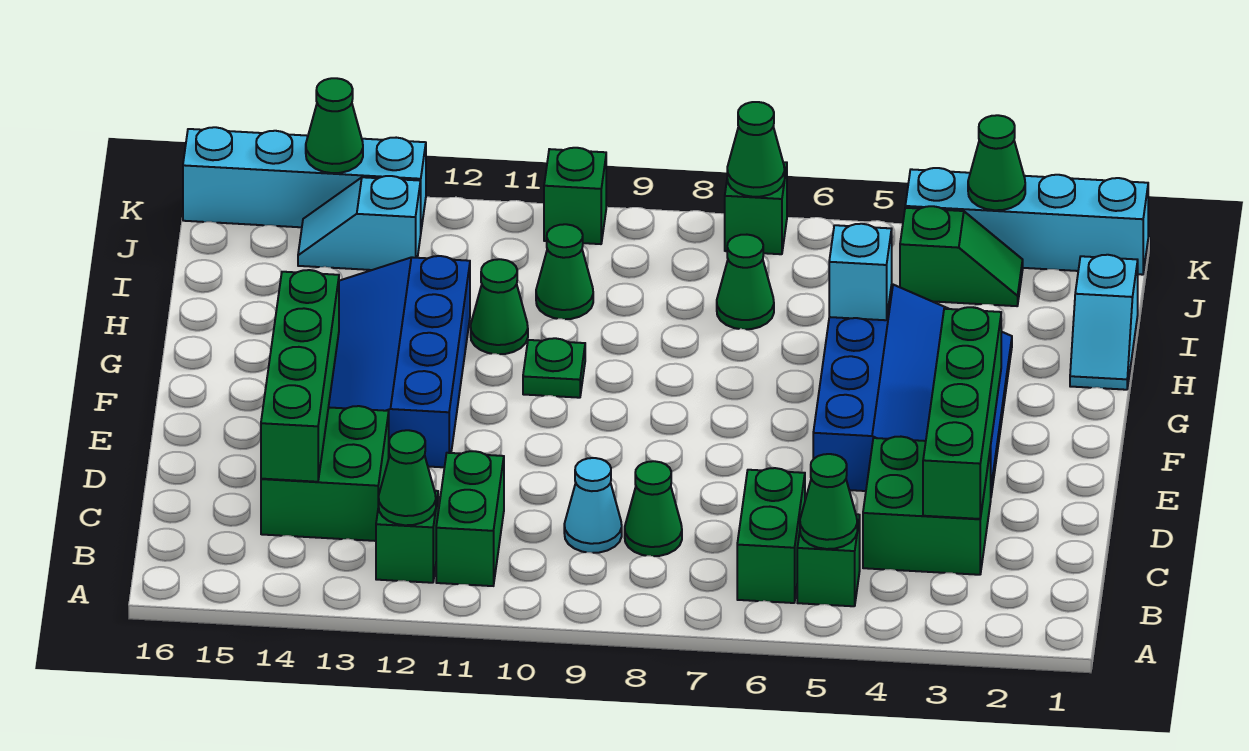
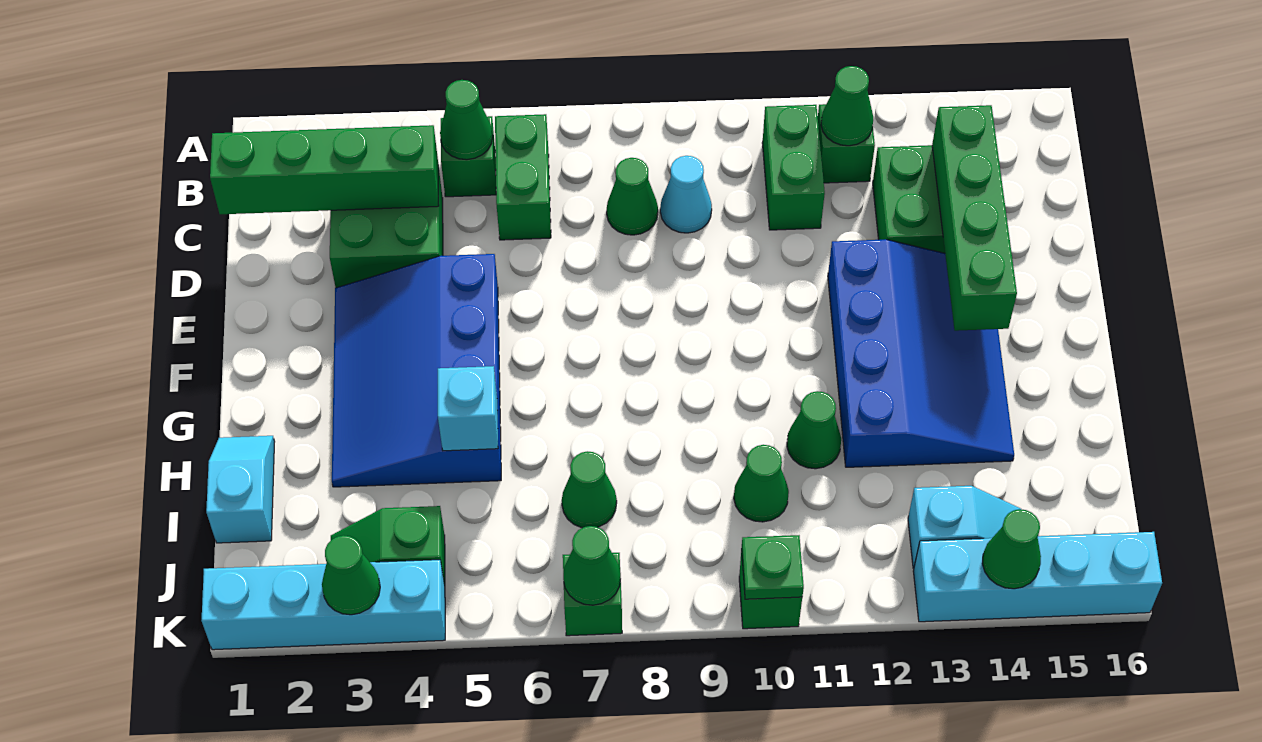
green 1x4 brick [923,307,1001,519] -> green 1x4 brick turned to [210,125,439,214]
green 1x1 plate [523,338,585,398] -> green 1x1 plate moved to [742,535,804,599]

